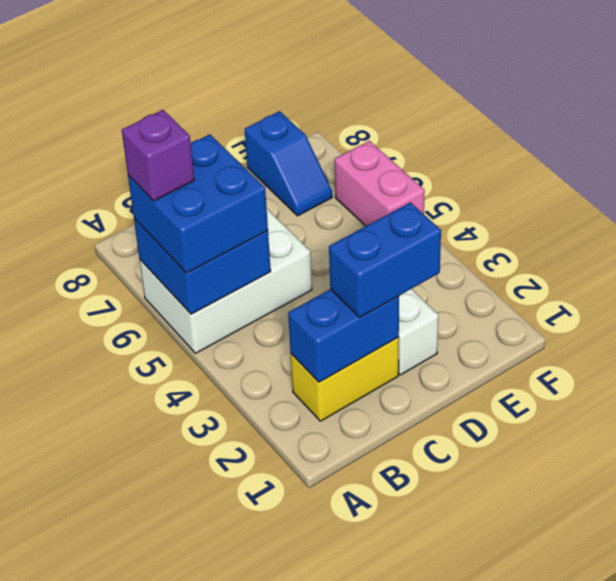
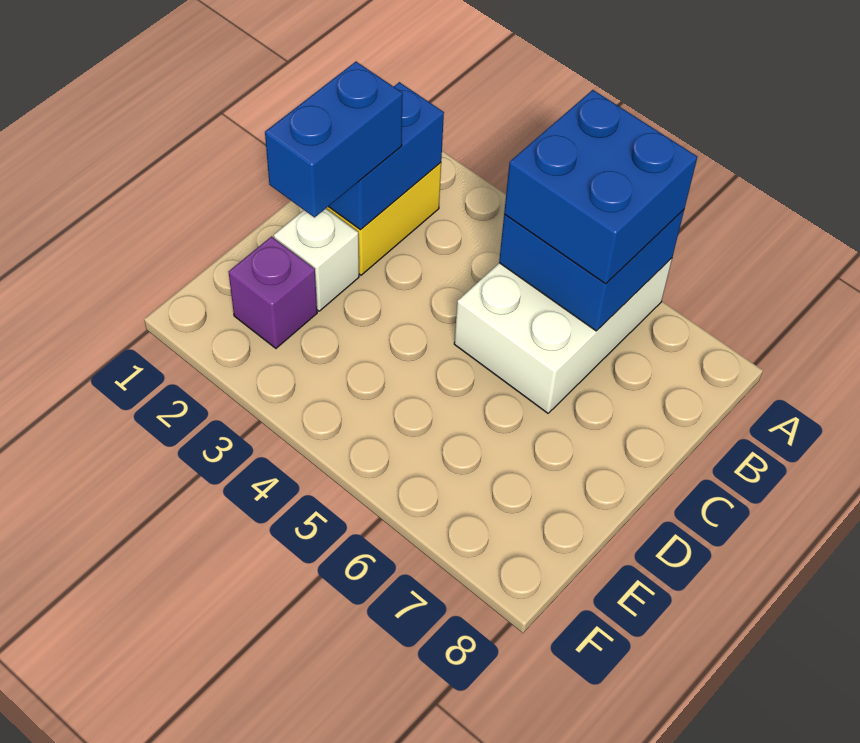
purple 1x1 brick [122,110,194,201] -> purple 1x1 brick moved to [229,237,317,348]
blue 1x2 slope [245,111,332,216] -> none
pink 1x2 brick [334,141,425,226] -> none

